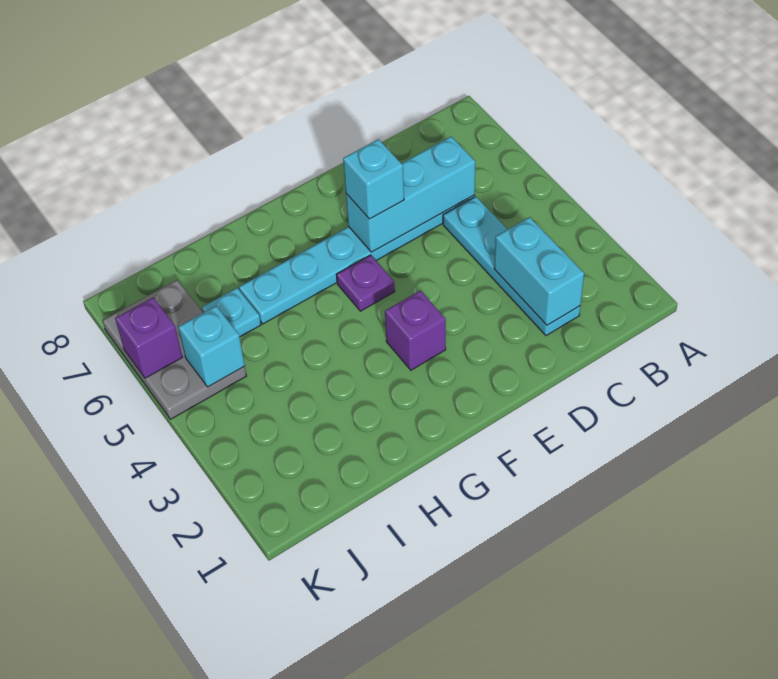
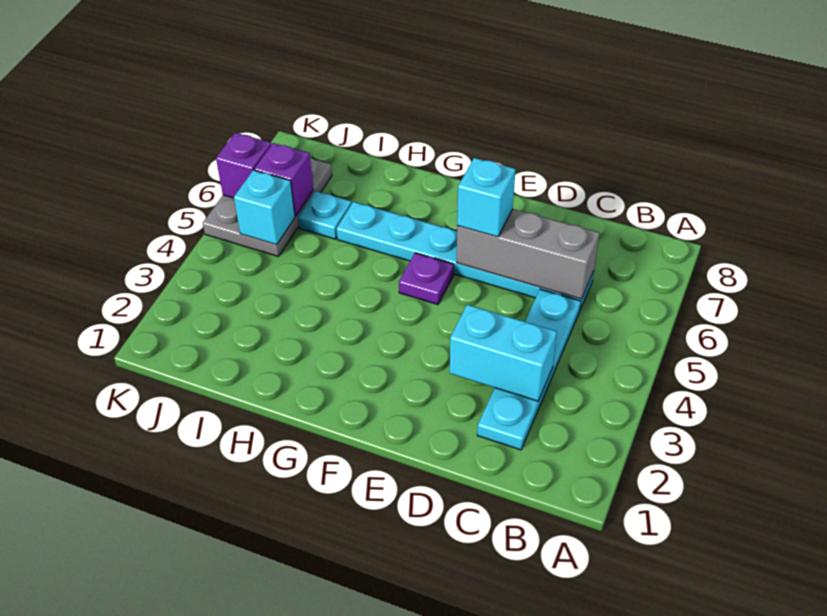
cyan 1x2 brick [494,217,584,325] -> cyan 1x2 brick turned to [450,305,557,401]
cyan 1x3 brick [346,137,475,252] -> grey 1x3 brick [457,209,600,299]
purple 1x1 brick [385,291,446,370] -> purple 1x1 brick moved to [254,143,313,216]

